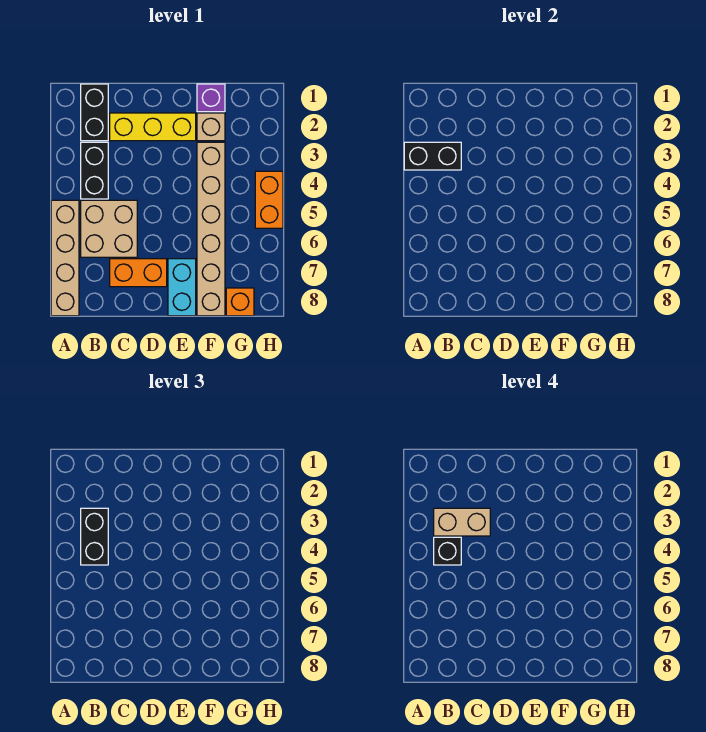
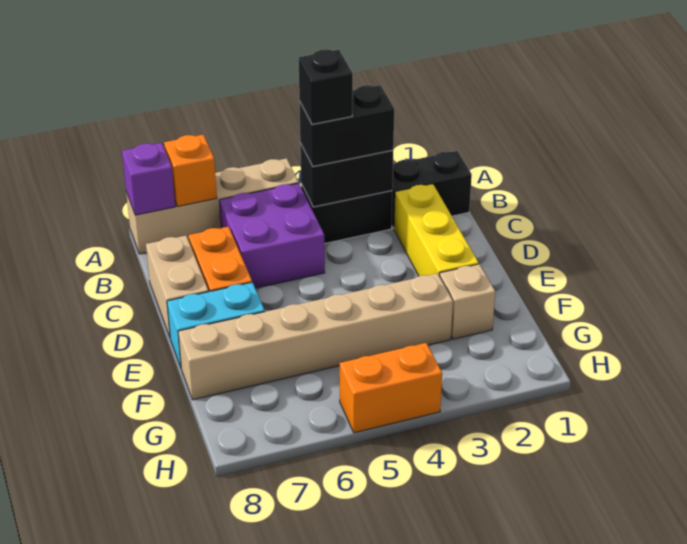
black 1x2 brick [404,142,461,170] -> black 1x2 brick turned to [300,143,393,207]
tan 1x2 brick [434,508,490,536] -> tan 1x2 brick moved to [146,236,209,337]
tan 2x2 brick [81,200,137,257] -> purple 2x2 brick [219,183,325,288]
purple 1x1 brick [197,84,225,112] -> purple 1x1 brick moved to [122,143,175,215]
orange 1x1 brick [226,288,254,316] -> orange 1x1 brick moved to [164,135,217,206]

